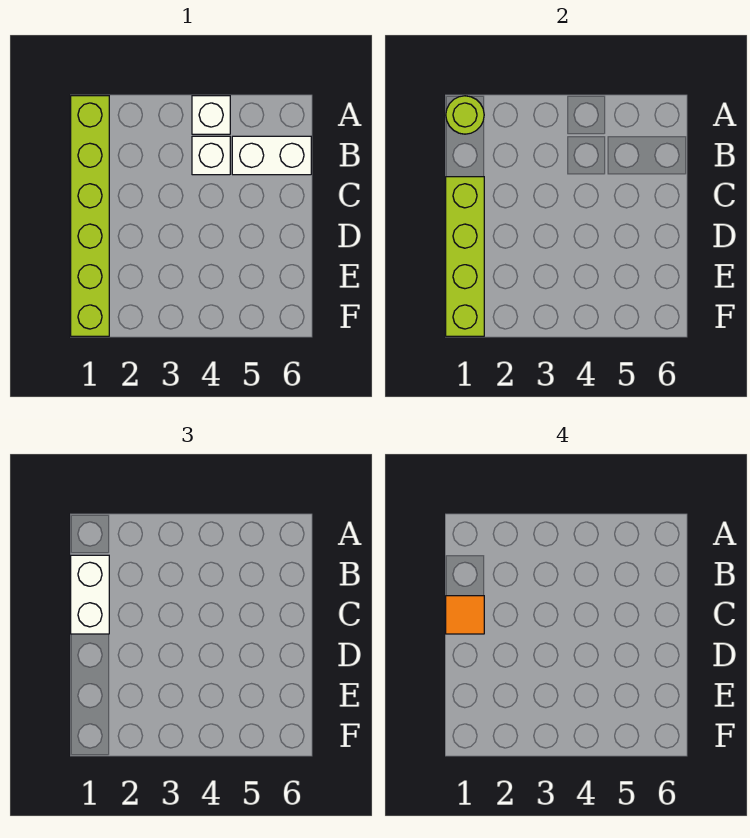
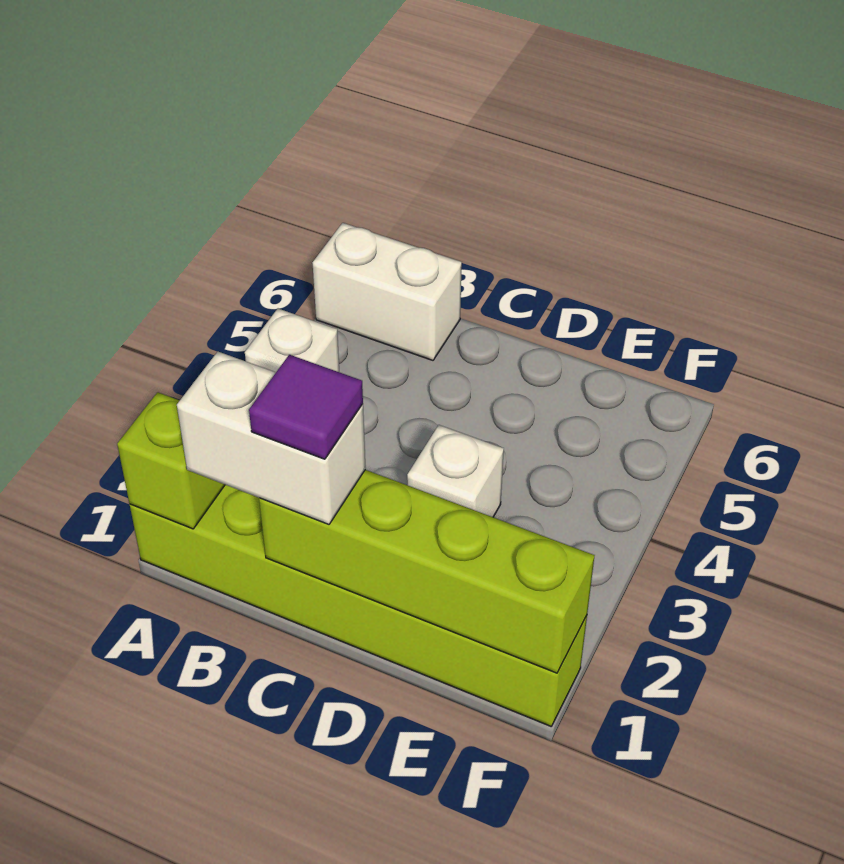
lime 1x1 round brick [446,96,484,134] -> lime 1x1 brick [117,392,225,529]
white 1x1 brick [192,136,230,175] -> white 1x1 brick moved to [407,425,504,517]
white 1x2 brick [232,136,311,175] -> white 1x2 brick turned to [313,223,462,360]
orange 1x1 tile [446,596,484,634] -> purple 1x1 tile [249,355,363,459]

